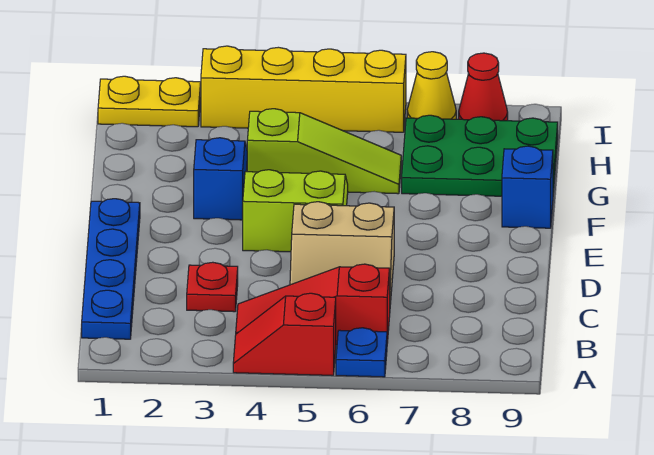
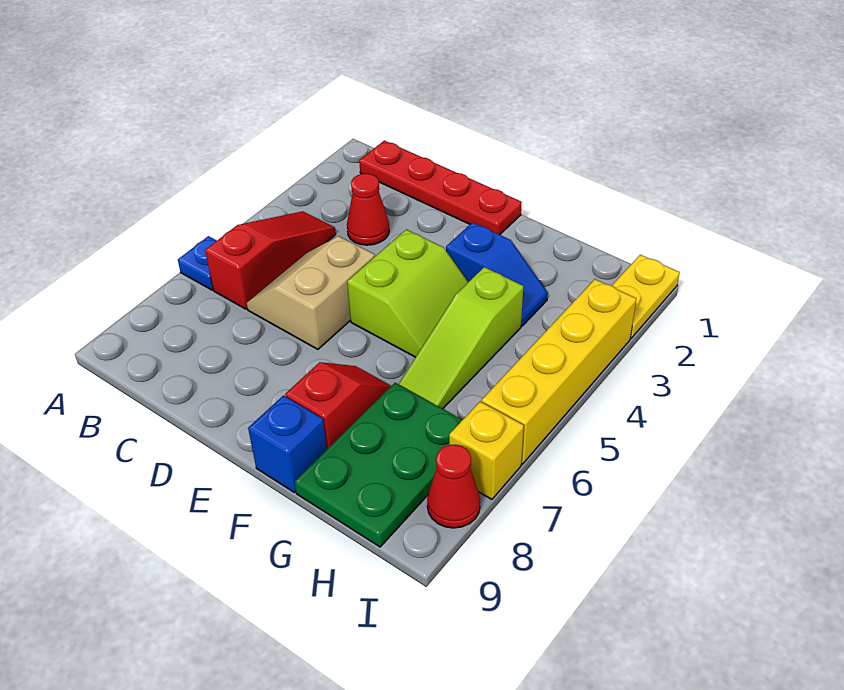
red 1x2 slope [233,293,336,375] -> red 1x2 slope moved to [285,362,391,449]
blue 1x4 plate [82,199,140,339] -> red 1x4 plate [359,140,522,235]
red 1x1 plate [187,262,238,312] -> red 1x1 cone [347,174,389,245]
yellow 1x1 cone [407,52,456,119] -> yellow 1x1 brick [449,402,524,499]

